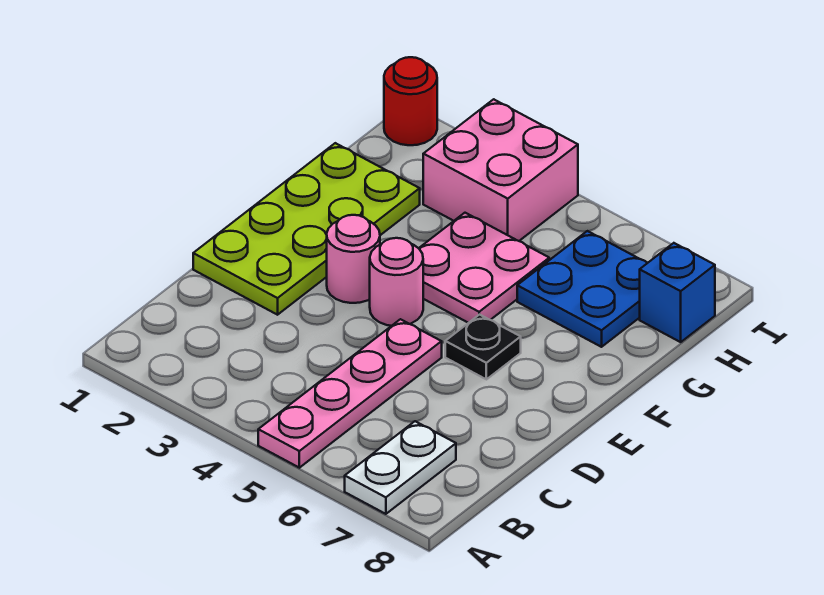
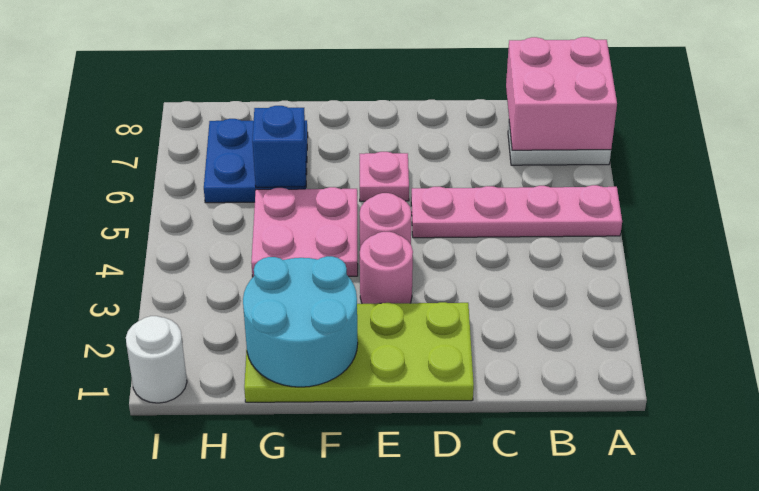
black 1x1 plate [445,314,521,379] -> pink 1x1 plate [360,152,409,201]
none -> cyan 2x2 round brick [243,256,358,387]
pink 2x2 brick [423,99,578,241] -> pink 2x2 brick moved to [506,37,617,150]
blue 1x1 brick [640,243,715,342] -> blue 1x1 brick moved to [252,106,306,187]
red 1x1 round brick [384,57,437,145] -> white 1x1 round brick [126,316,187,403]

